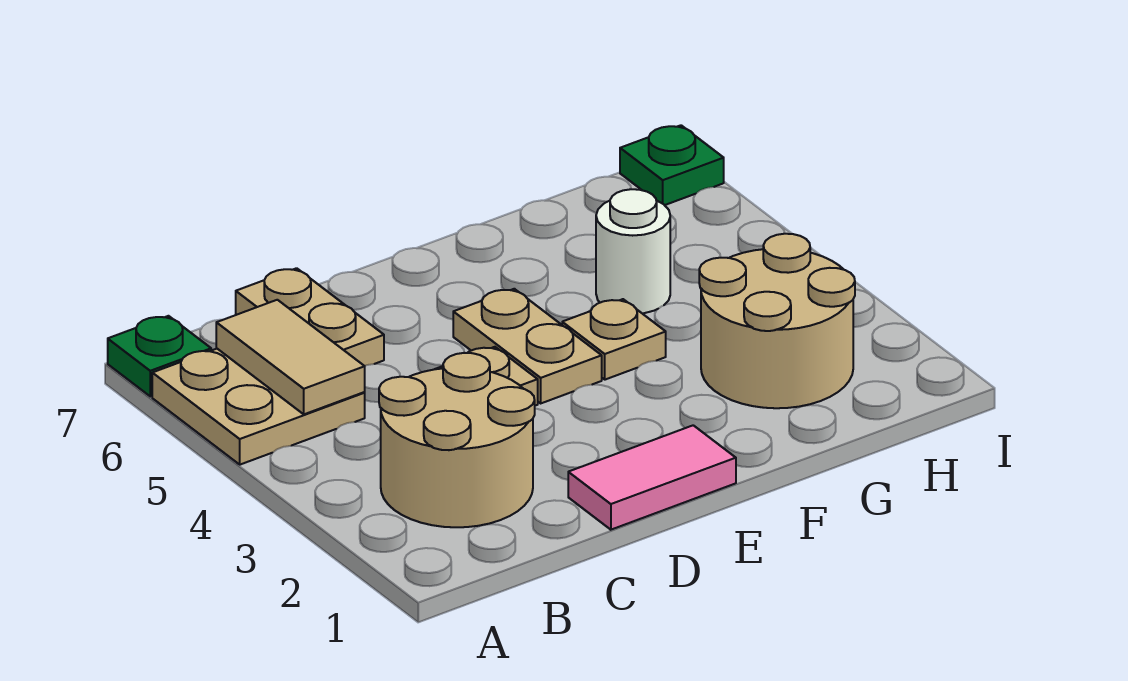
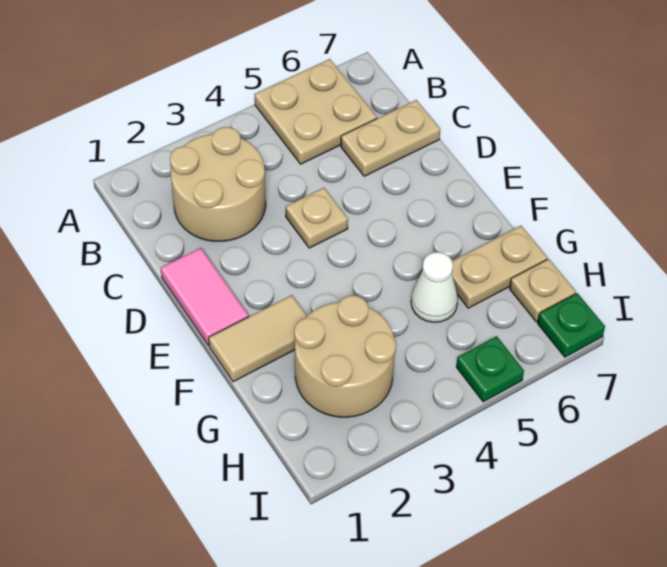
green 1x1 plate [108,316,211,396] -> green 1x1 plate moved to [456,336,524,402]
tan 1x2 tile [216,300,365,414] -> tan 1x2 tile moved to [209,295,307,382]
tan 1x2 plate [453,289,602,403] -> tan 1x2 plate moved to [452,226,548,308]
tan 1x1 plate [562,299,666,380] -> tan 1x1 plate moved to [510,259,576,322]
white 1x1 round brick [596,189,670,313] -> white 1x1 cone [411,252,458,322]

